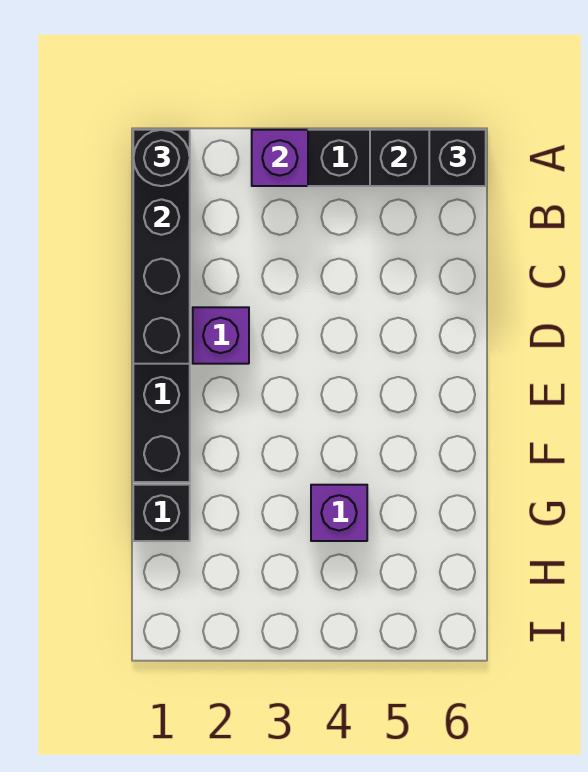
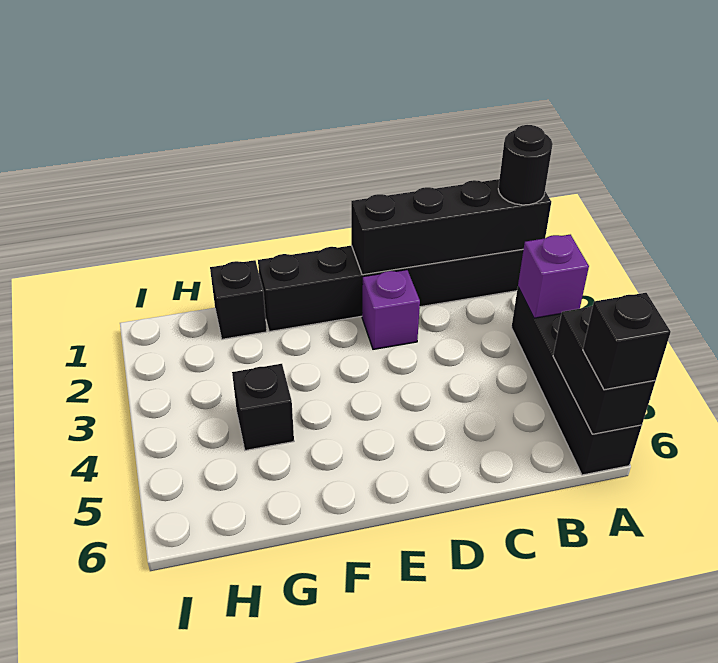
purple 1x1 brick [311,485,367,541] -> black 1x1 brick [232,364,294,450]

